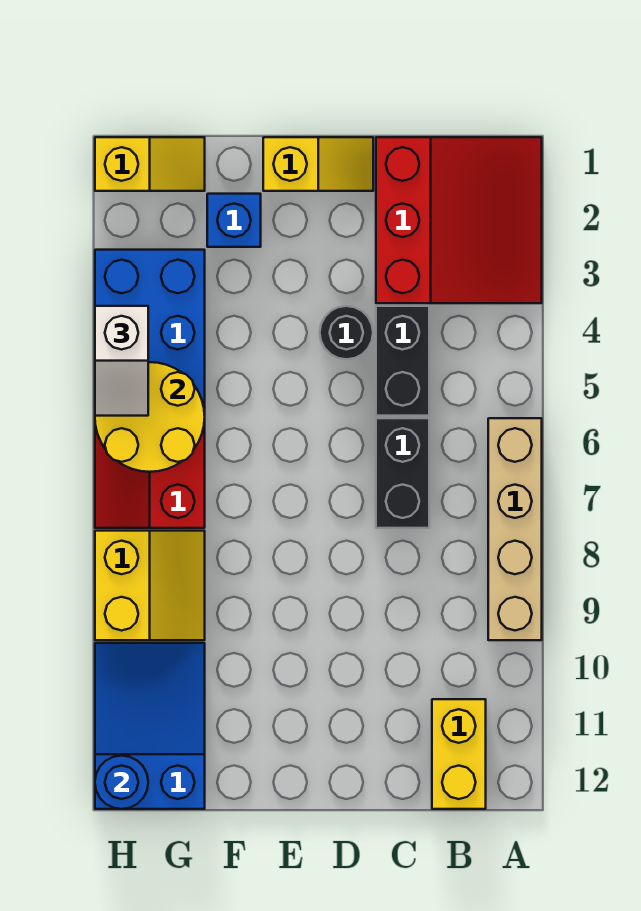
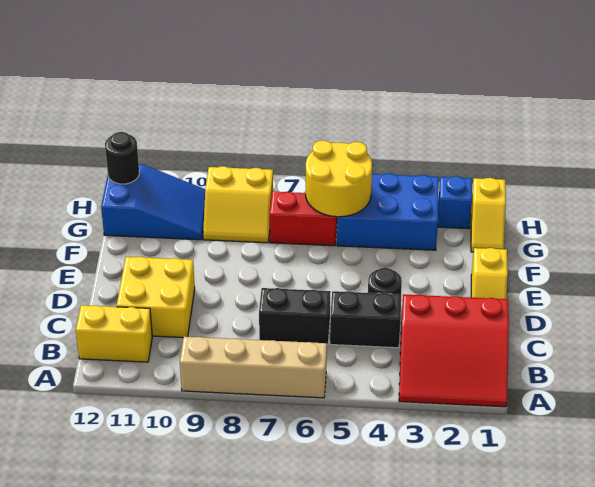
none -> yellow 2x2 brick [117,257,195,338]
blue 1x1 brick [207,194,261,247] -> blue 1x1 brick moved to [438,176,472,229]
white 1x2 slope [95,306,148,416] -> none
blue 1x1 round brick [95,756,148,809] -> black 1x1 round brick [105,132,139,184]

